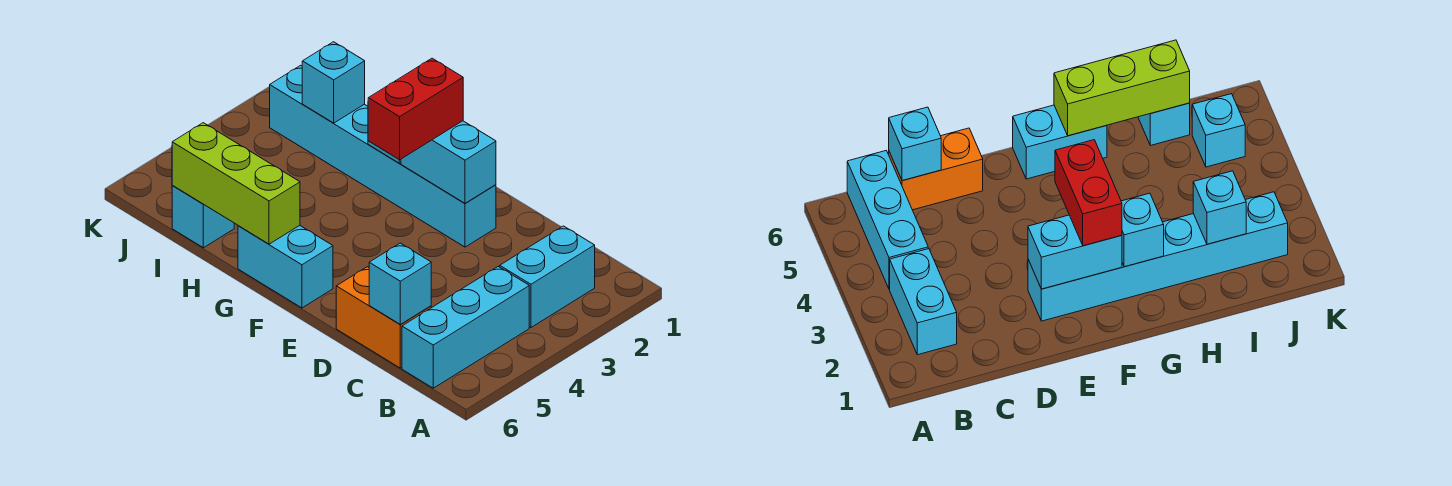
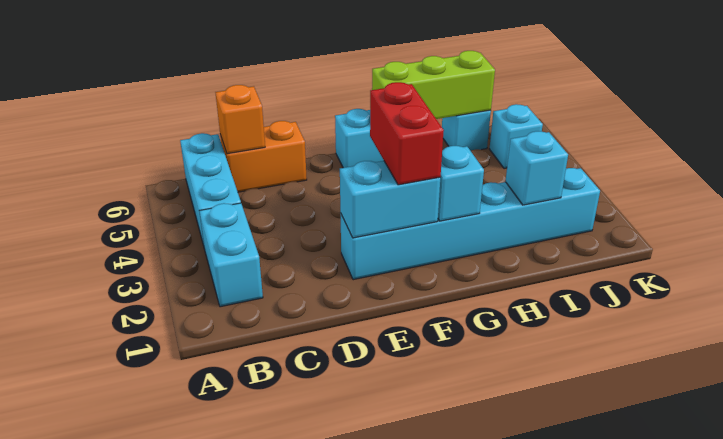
cyan 1x1 brick [369,243,431,324] -> orange 1x1 brick [215,85,265,154]

